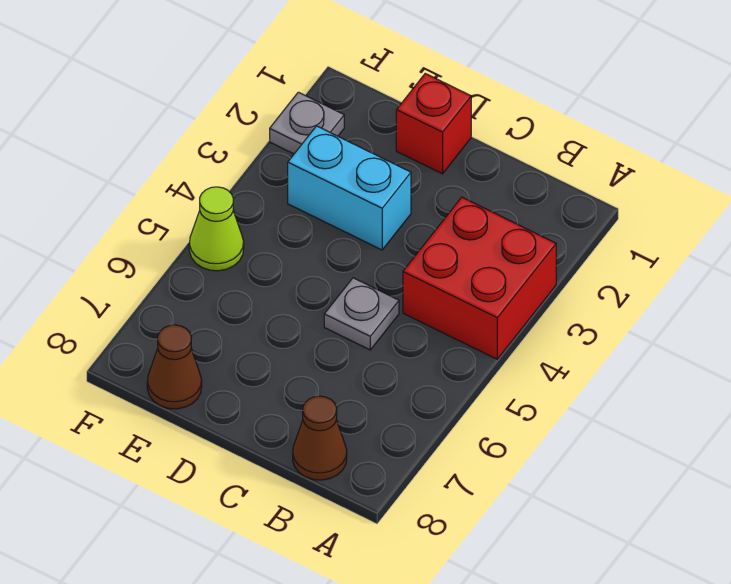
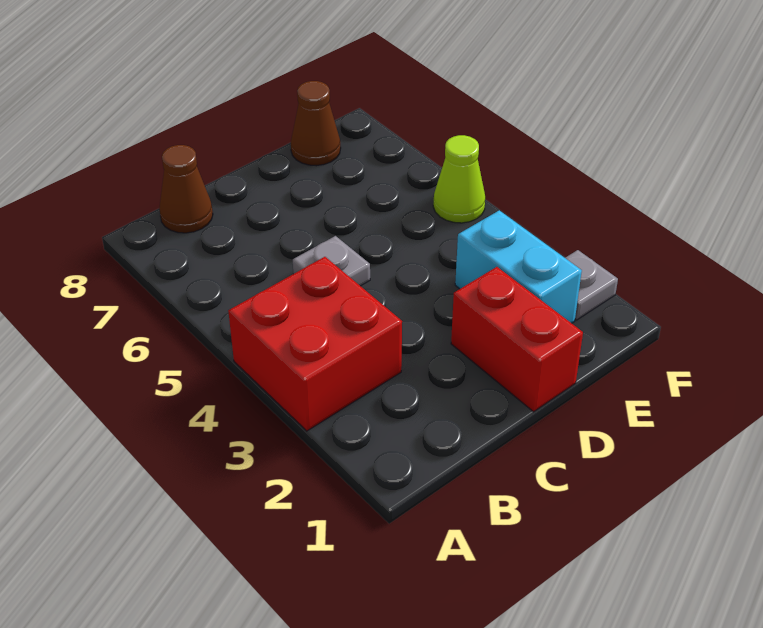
red 1x1 brick [396,74,471,174] -> red 1x2 brick [451,267,583,412]
cyan 1x2 brick [288,126,411,250] -> cyan 1x2 brick turned to [455,210,582,323]

